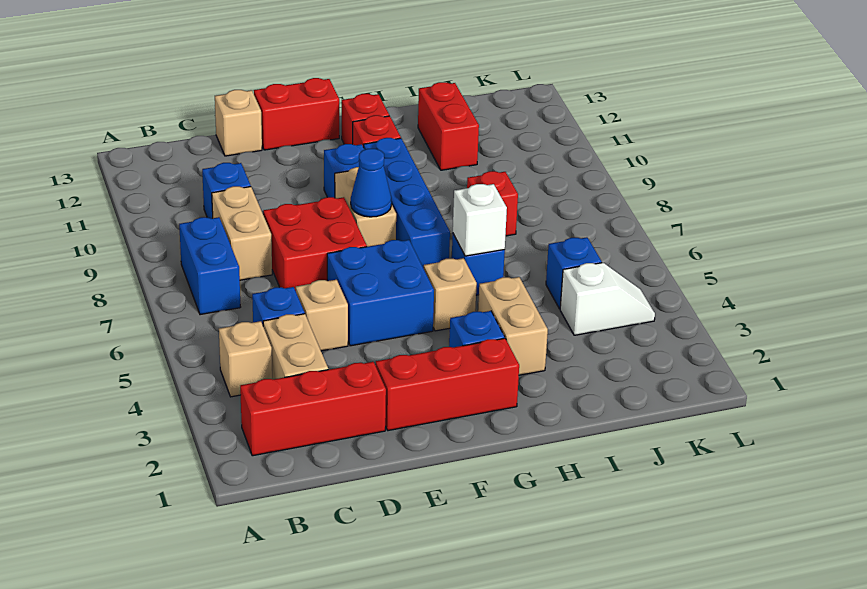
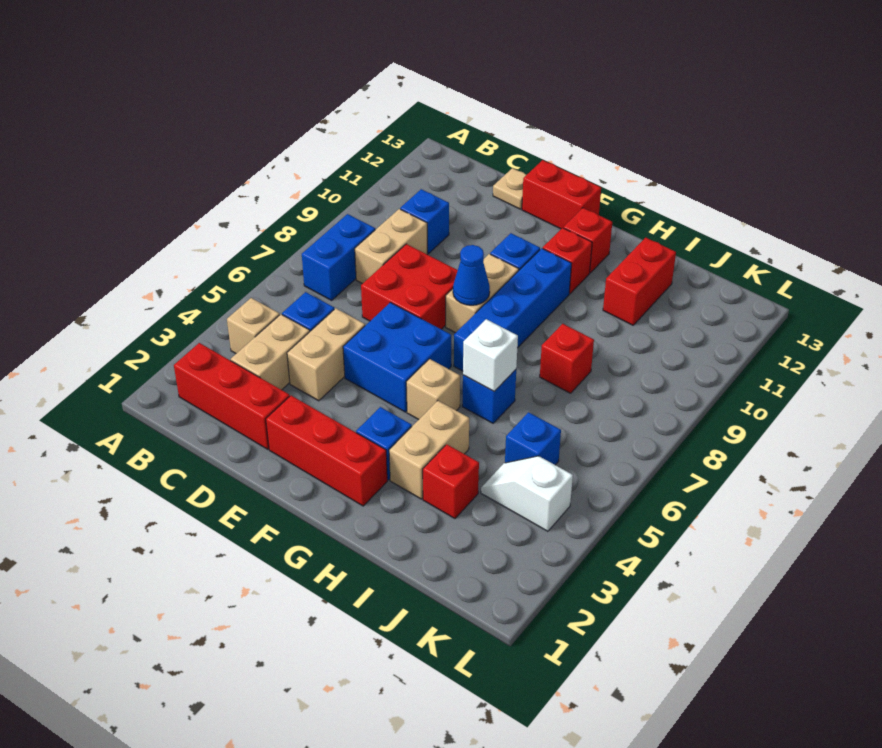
tan 1x1 brick [296,280,348,351] -> tan 1x2 brick [287,308,365,401]
tan 1x1 brick [215,90,262,156] -> tan 1x1 plate [493,168,526,209]
none -> red 1x1 brick [423,444,479,519]
white 1x2 slope [560,263,655,335] -> white 1x2 slope turned to [481,456,573,531]

